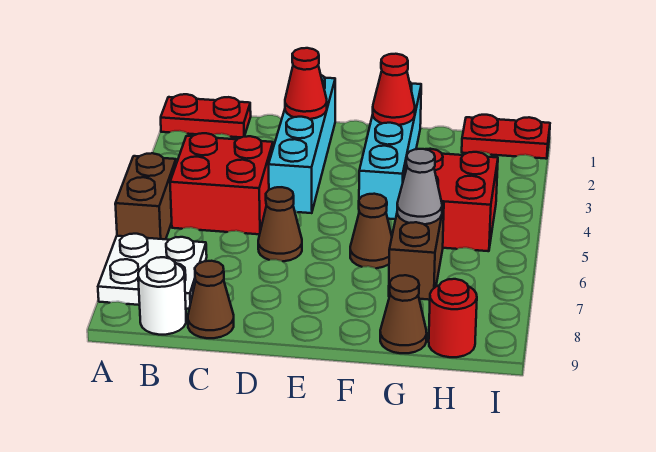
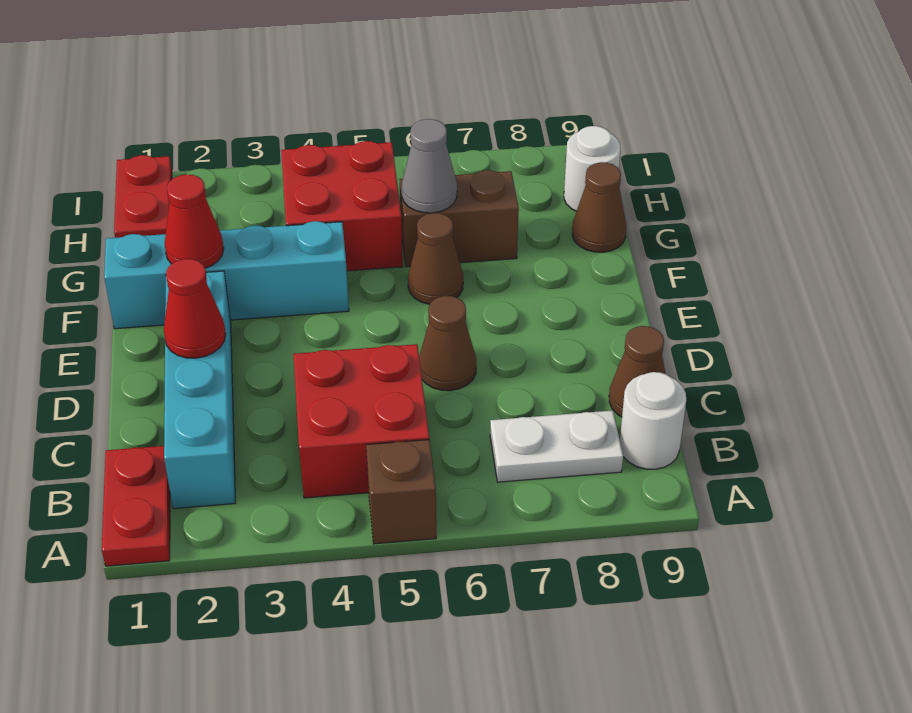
brown 1x2 brick [115,153,176,239] -> brown 1x1 brick [366,440,436,544]
white 2x2 plate [98,234,207,309] -> white 1x2 plate [490,410,623,482]
cyan 1x4 brick [269,75,335,213] -> cyan 1x4 brick turned to [164,271,236,509]
red 1x1 round brick [429,279,477,357] -> white 1x1 round brick [564,126,620,211]

